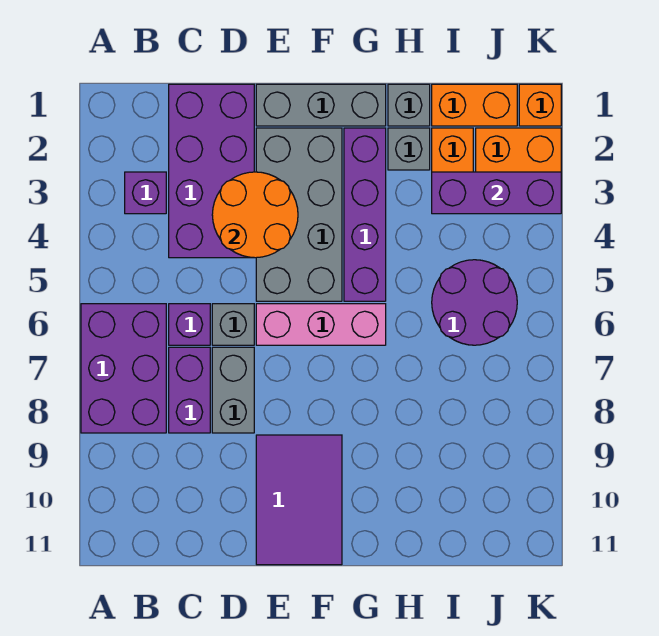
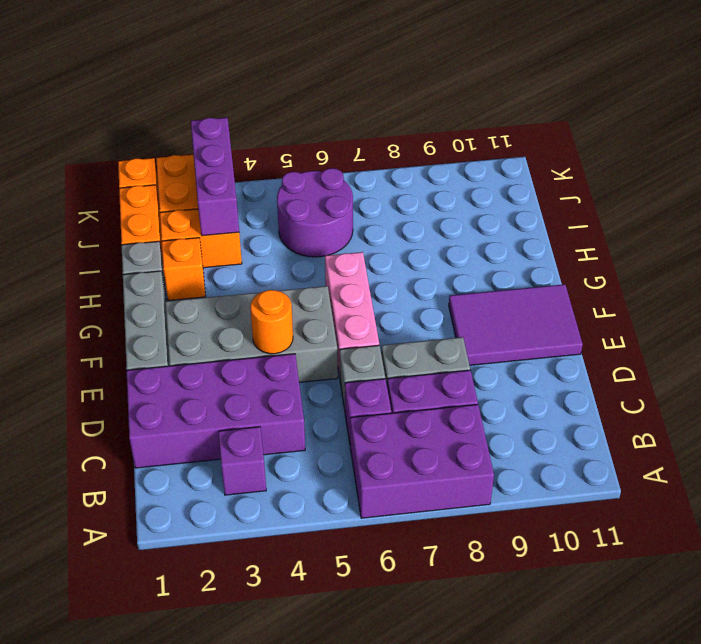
orange 2x2 round brick [212,172,298,258] -> orange 1x1 round brick [250,290,293,354]
purple 1x4 brick [344,128,386,301] -> none
grey 1x1 brick [388,128,430,170] -> orange 1x1 brick [162,238,206,301]

